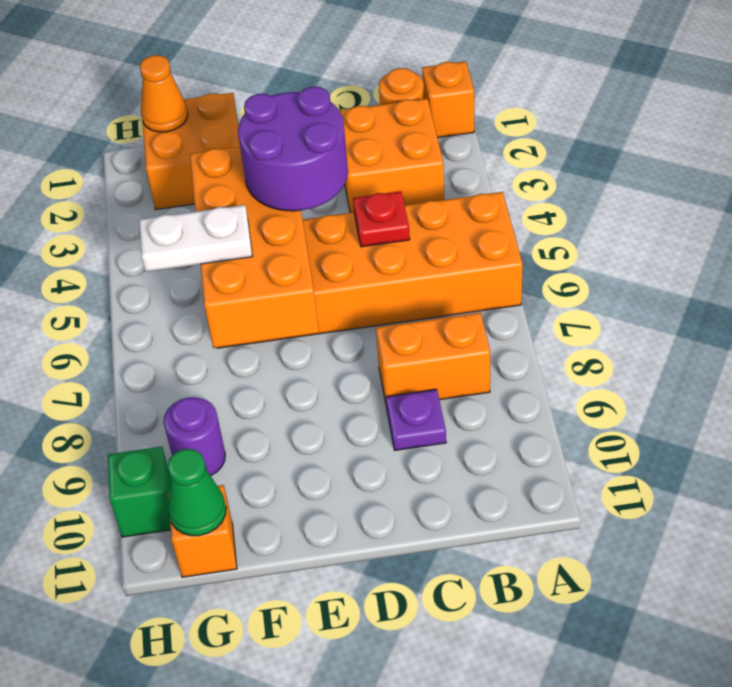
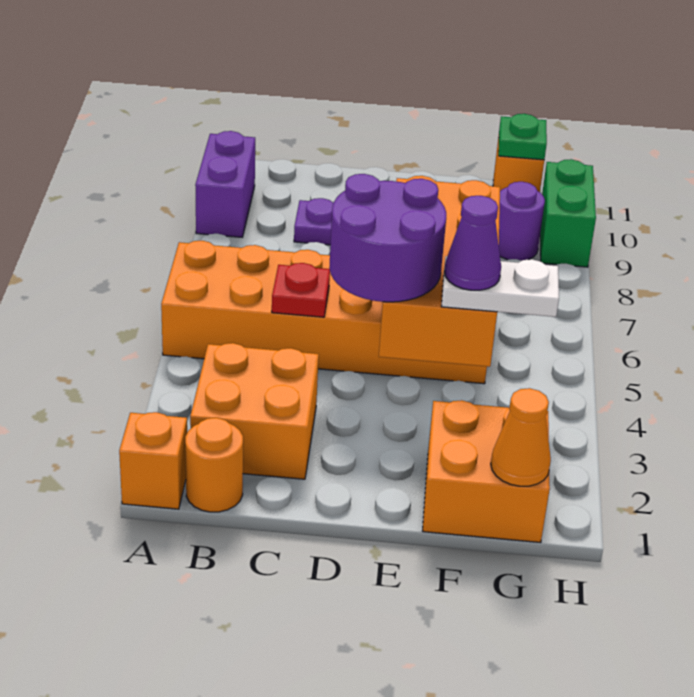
none -> purple 1x2 brick [195,131,255,237]
orange 1x2 brick [376,313,490,407] -> none
none -> purple 1x1 cone [444,196,501,290]
white 1x2 plate [139,205,252,272] -> white 1x2 plate moved to [441,256,559,317]
green 1x1 cone [167,449,226,536] -> green 1x1 plate [498,114,547,160]
green 1x1 brick [108,447,171,537] -> green 1x2 brick [540,159,596,267]

